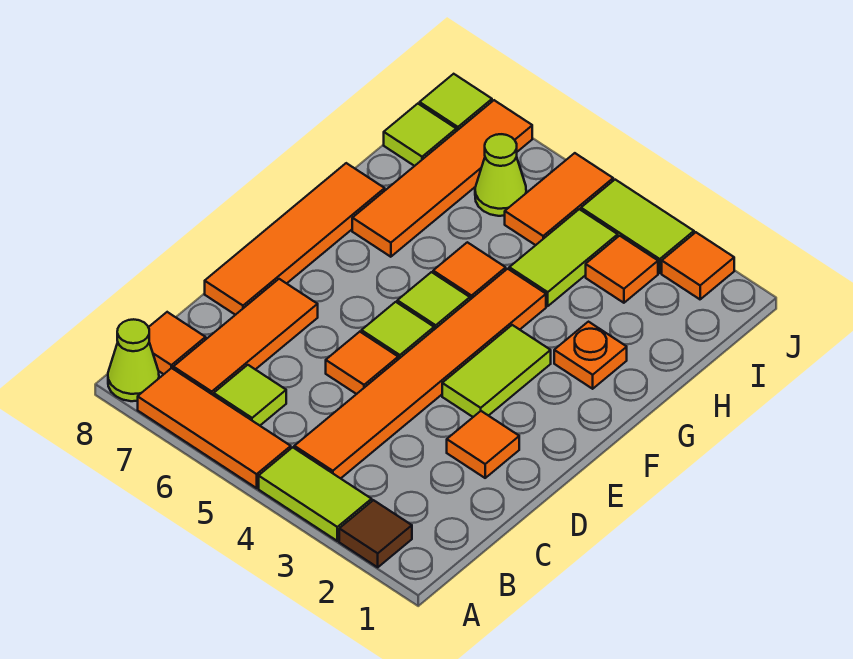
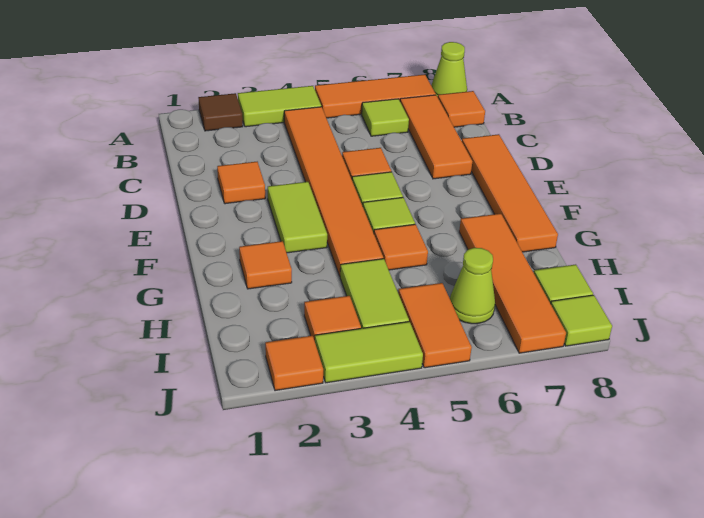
orange 1x1 plate [554,322,627,389] -> orange 1x1 tile [239,241,292,289]

